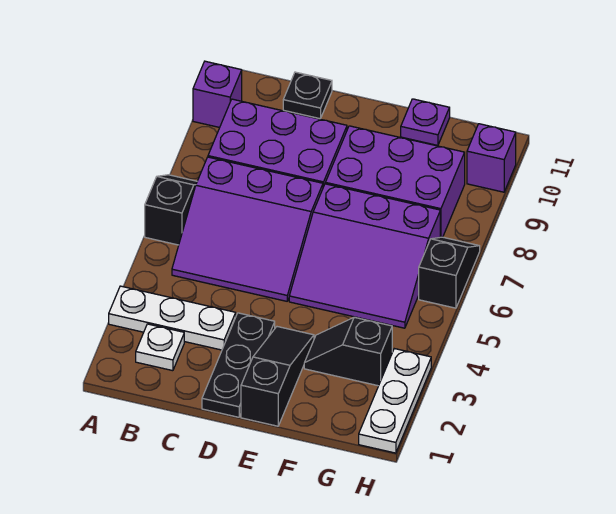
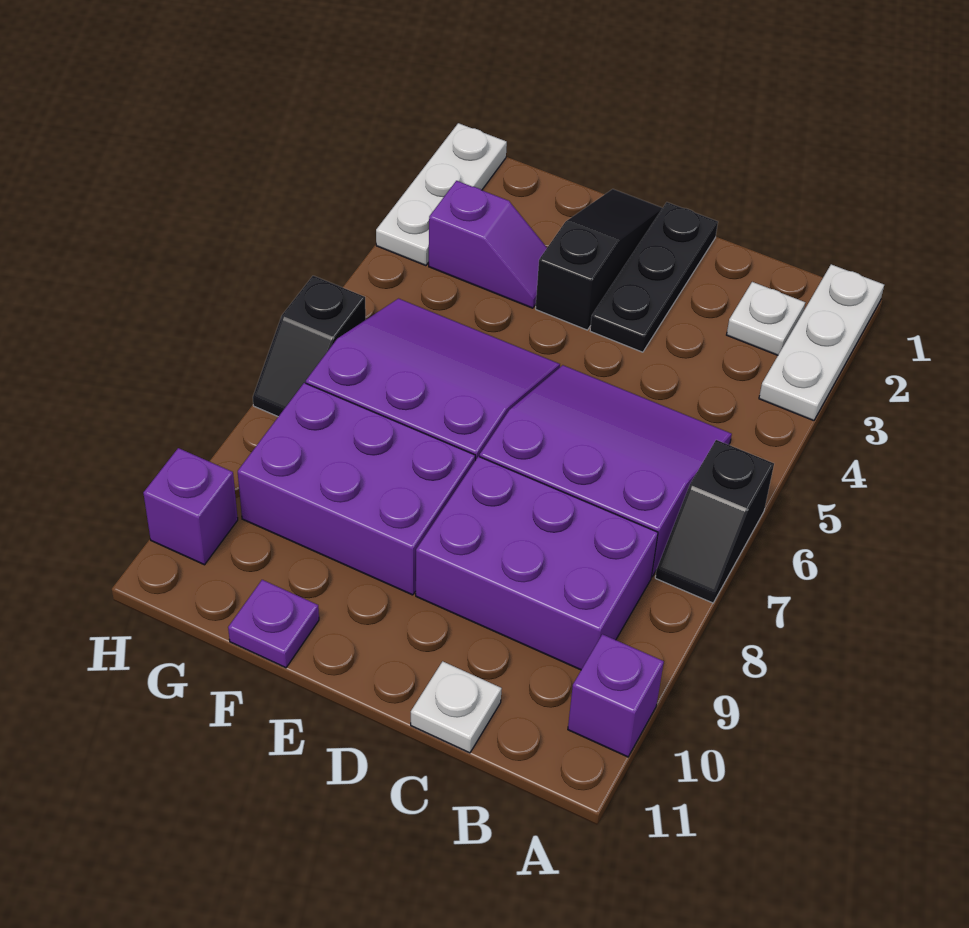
white 1x3 plate [109,286,236,350] -> white 1x3 plate turned to [759,264,884,421]
black 1x1 plate [283,72,332,119] -> white 1x1 plate [411,661,502,753]
black 1x3 slope [241,327,314,426] -> black 1x3 slope turned to [536,189,662,330]
black 1x2 slope [304,317,392,386] -> purple 1x2 slope [429,181,547,308]

